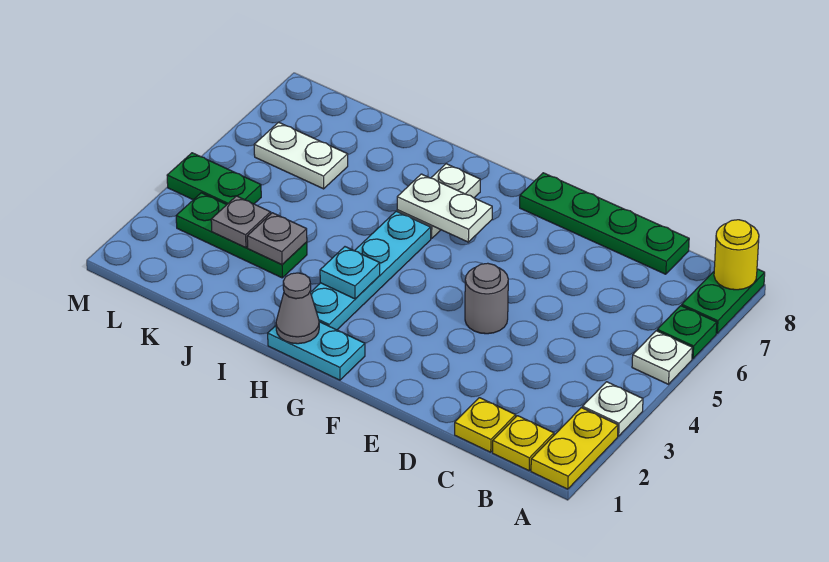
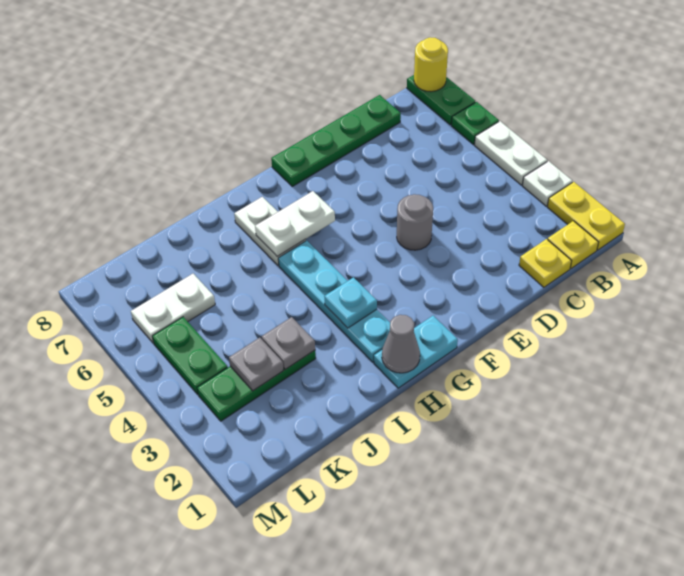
white 1x1 plate [632,331,692,384] -> white 1x2 plate [474,121,547,185]
green 1x2 plate [167,153,261,204] -> green 1x2 plate turned to [152,317,228,394]

